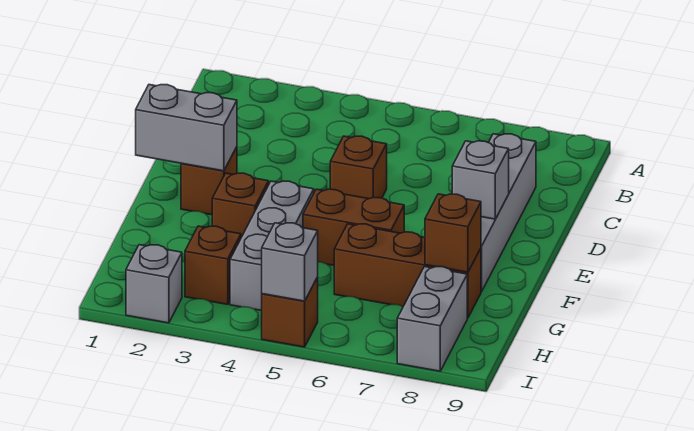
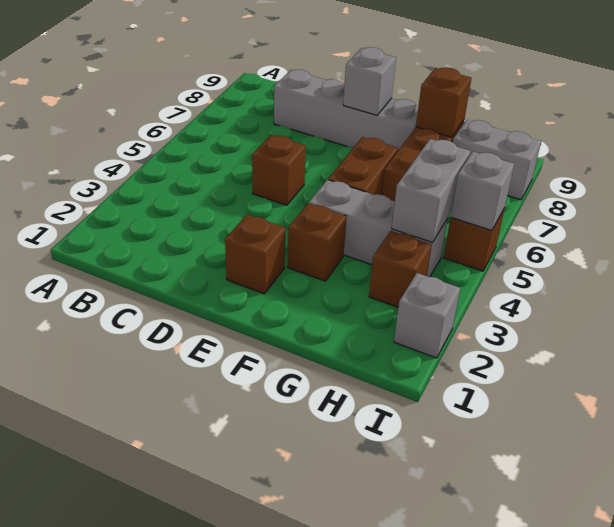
grey 1x2 brick [136,85,237,171] -> grey 1x2 brick moved to [392,139,470,242]

